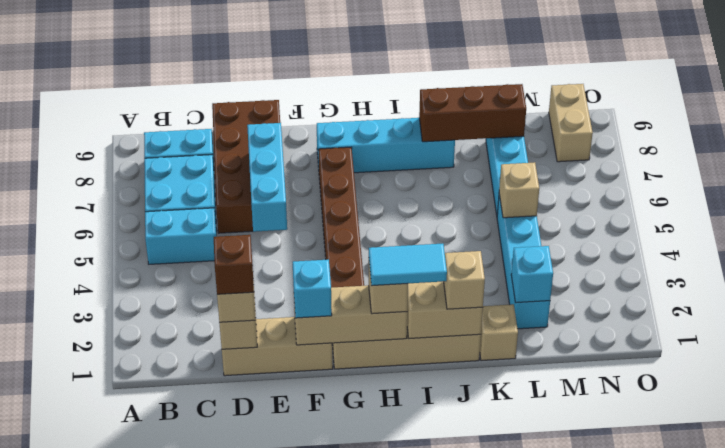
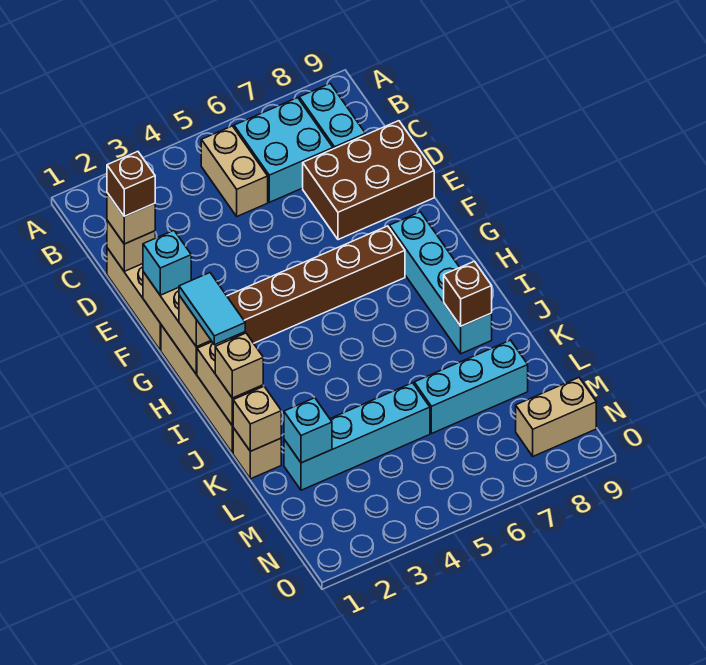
cyan 1x2 brick [145,208,217,264] -> tan 1x2 brick [201,126,268,216]
brown 2x4 brick [212,100,280,233] -> brown 2x3 brick [303,121,434,240]
cyan 1x3 brick [247,123,287,232] -> none
brown 1x3 brick [419,84,526,142] -> brown 1x1 brick [444,261,492,326]
tan 1x1 brick [499,162,539,218] -> tan 1x1 brick moved to [233,386,281,451]

